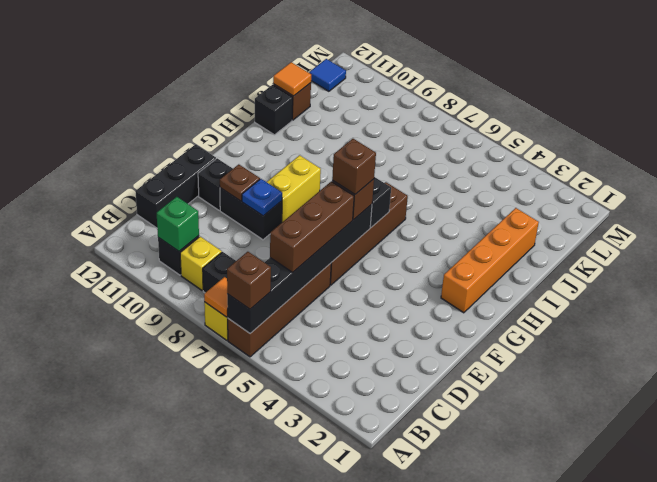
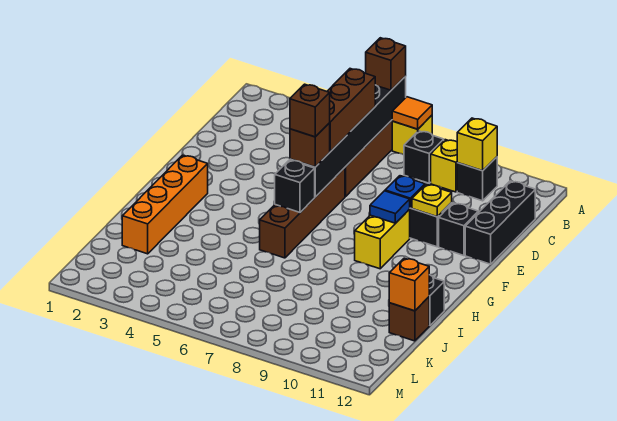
green 1x1 brick [157,197,199,251] -> yellow 1x1 brick [457,118,497,171]
brown 1x1 plate [220,164,260,201] -> yellow 1x1 plate [412,184,452,217]
orange 1x1 tile [273,62,311,96] -> orange 1x1 brick [389,258,429,311]
blue 1x1 tile [309,59,346,91] -> blue 1x1 tile moved to [370,191,410,223]

